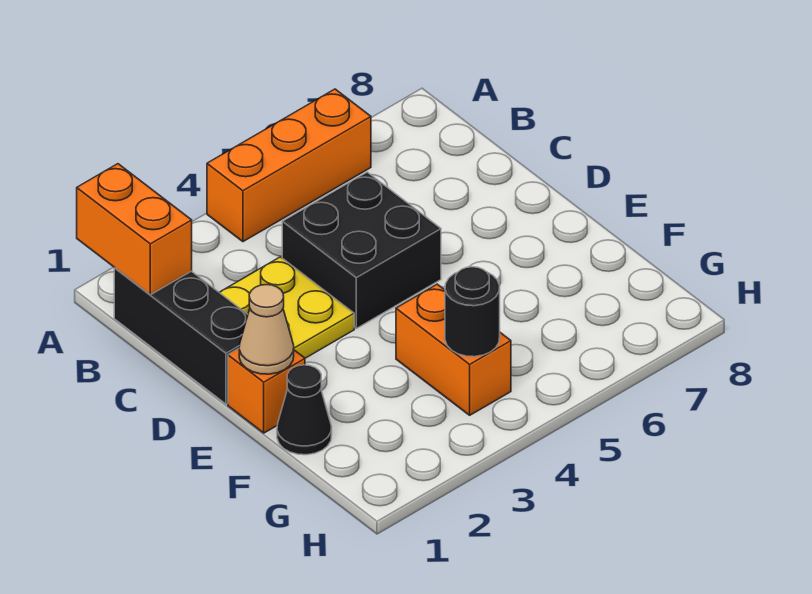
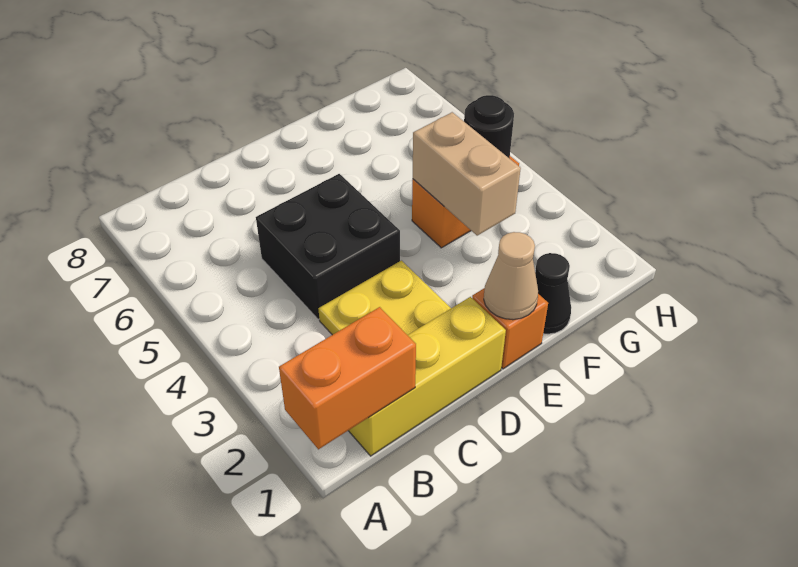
orange 1x3 brick [207,89,371,242] -> none
black 1x3 brick [114,268,248,404] -> yellow 1x3 brick [348,297,506,456]
none -> tan 1x2 brick [413,112,521,236]

